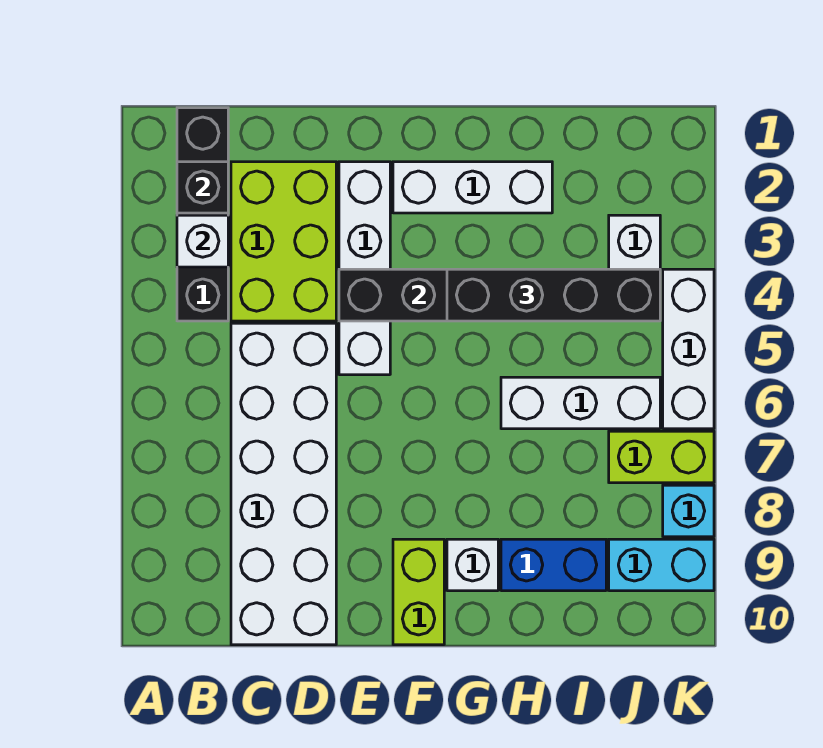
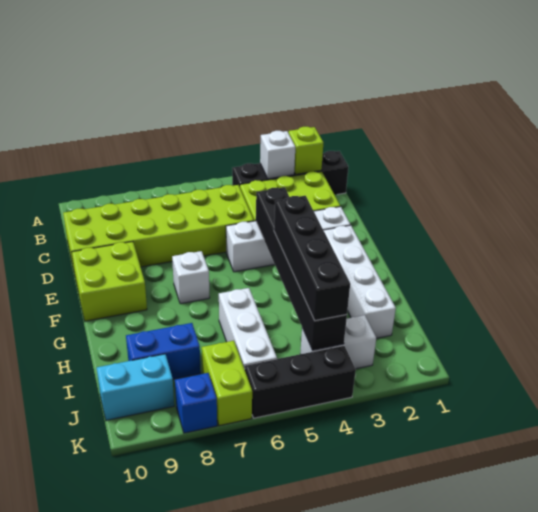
black 1x1 brick [177,162,228,213] -> lime 1x1 brick [289,127,324,174]
white 2x6 brick [231,323,336,645] -> lime 2x6 brick [63,185,254,274]
white 1x3 brick [393,162,552,213] -> white 1x4 brick [324,225,396,338]
lime 1x2 brick [393,539,444,645] -> lime 2x2 brick [72,242,147,321]
white 1x1 brick [447,539,498,591] -> white 1x1 brick moved to [172,251,210,304]
blue 1x2 brick [501,539,606,591] -> blue 1x2 brick turned to [126,323,201,379]
cyan 1x2 brick [609,539,714,591] -> cyan 1x2 brick turned to [97,354,174,420]
white 1x3 brick [663,269,714,429] -> black 1x3 brick [245,346,356,418]
cyan 1x1 brick [663,485,714,537] -> blue 1x1 brick [175,373,217,433]

